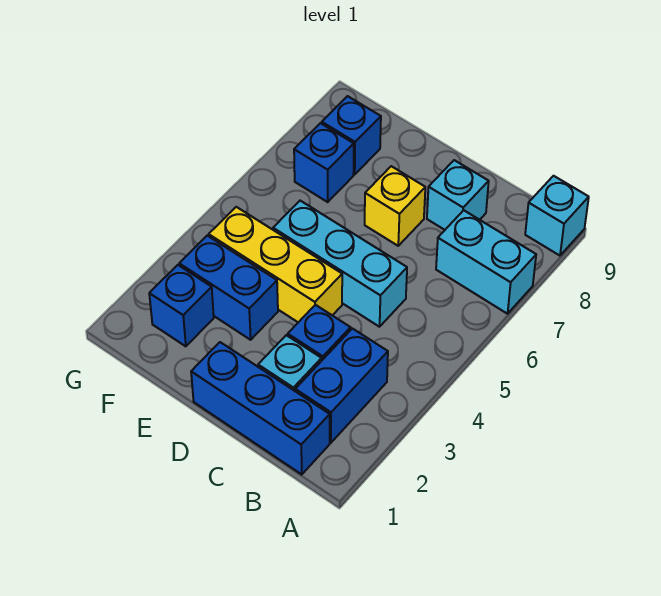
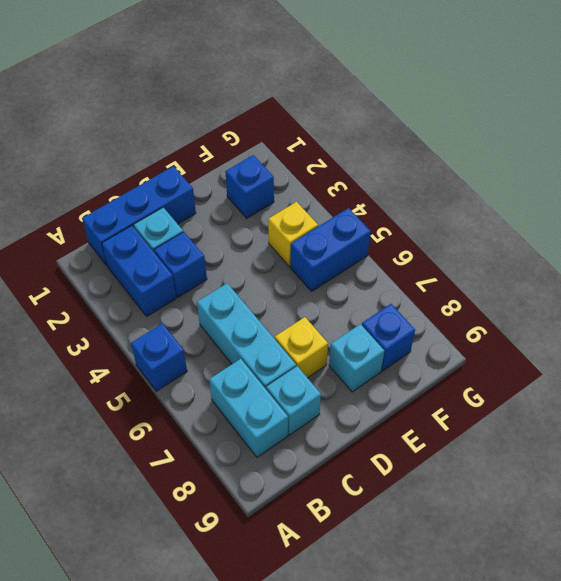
cyan 1x2 brick [436,210,536,314] -> cyan 1x2 brick turned to [209,359,288,457]
cyan 1x1 brick [525,176,589,256] -> cyan 1x1 brick moved to [329,324,385,392]
cyan 1x3 brick [273,201,407,327] -> cyan 1x3 brick turned to [197,283,296,389]
yellow 1x3 brick [209,207,342,322] -> yellow 1x1 brick [268,202,318,266]
blue 1x2 brick [179,236,278,340] -> blue 1x2 brick moved to [290,208,371,291]
blue 1x1 brick [294,123,354,202] -> blue 1x1 brick moved to [131,323,187,391]

